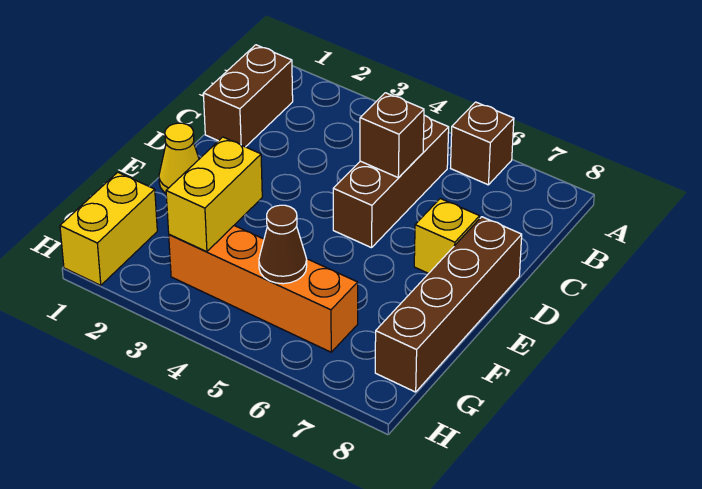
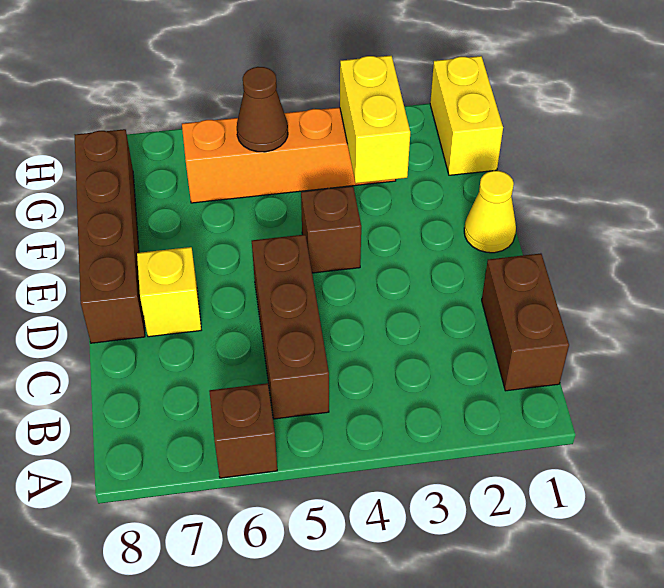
brown 1x1 brick [360,93,424,177] -> brown 1x1 brick moved to [301,186,361,273]

